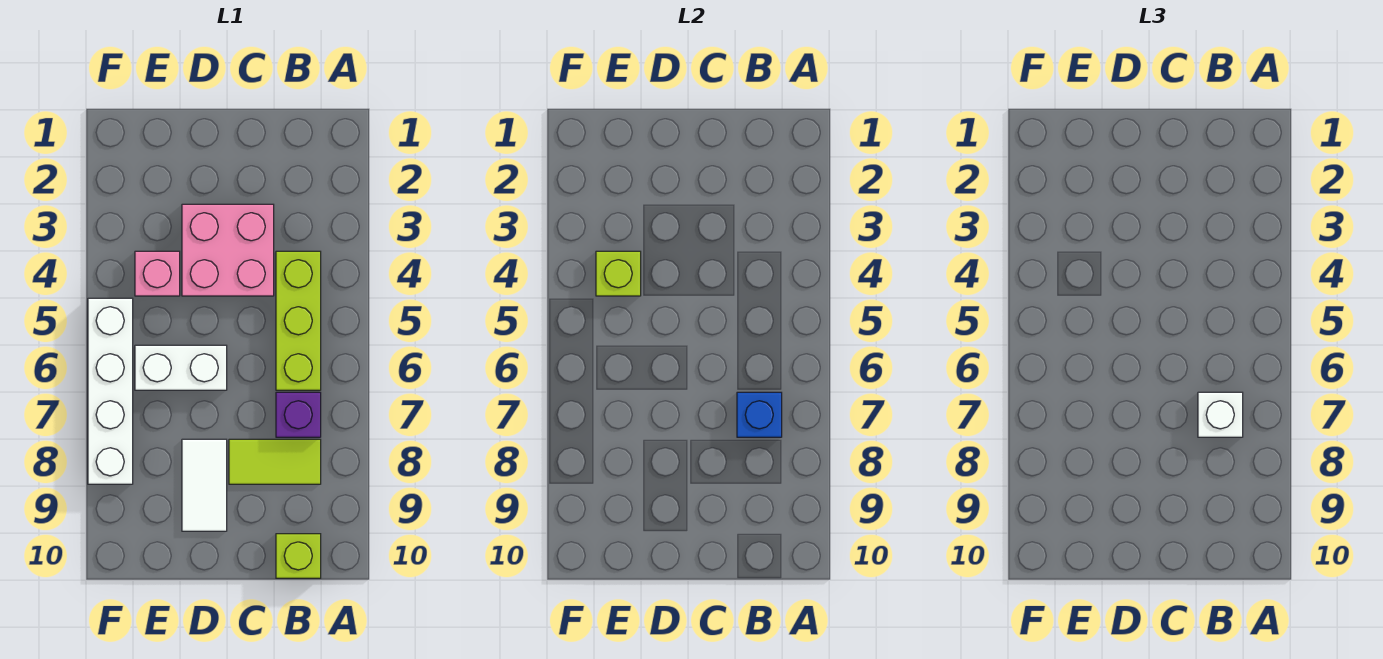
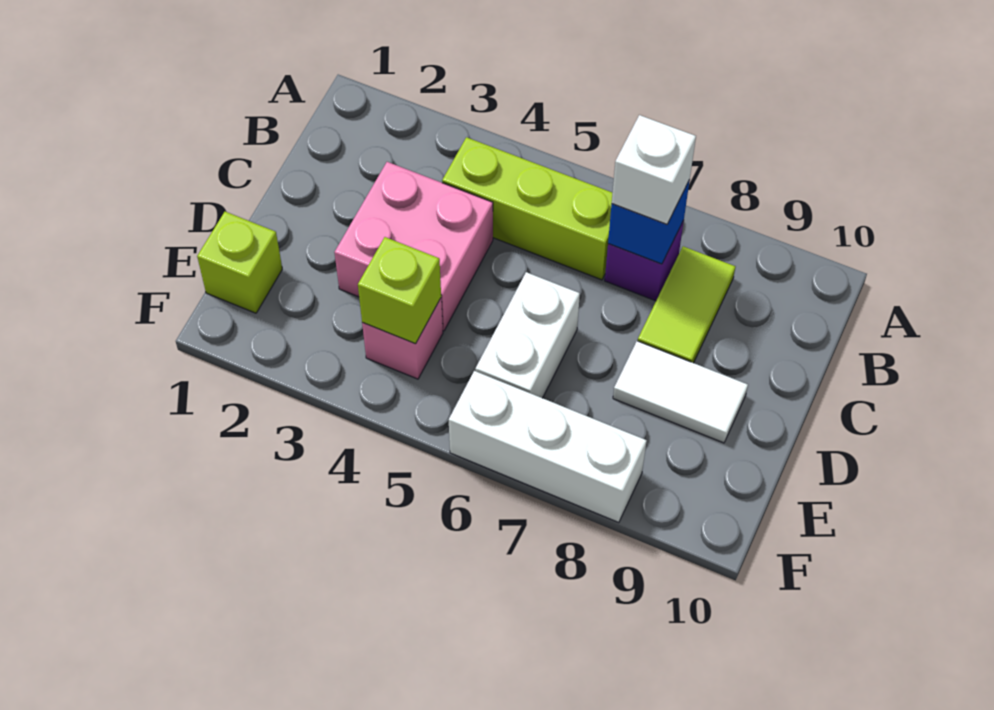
lime 1x1 brick [276,534,321,578] -> lime 1x1 brick moved to [197,212,282,313]
white 1x4 brick [88,298,133,484] -> white 1x3 brick [449,371,647,523]

